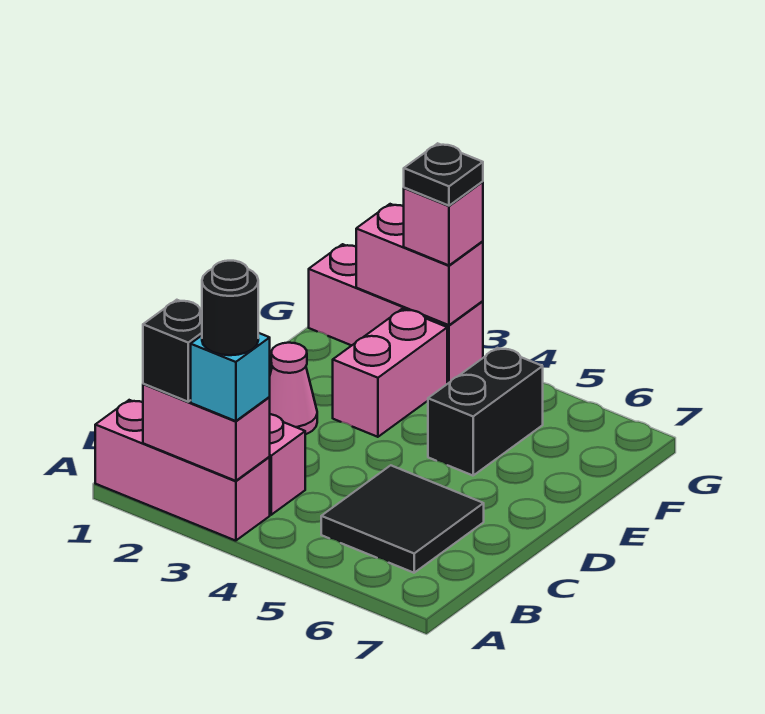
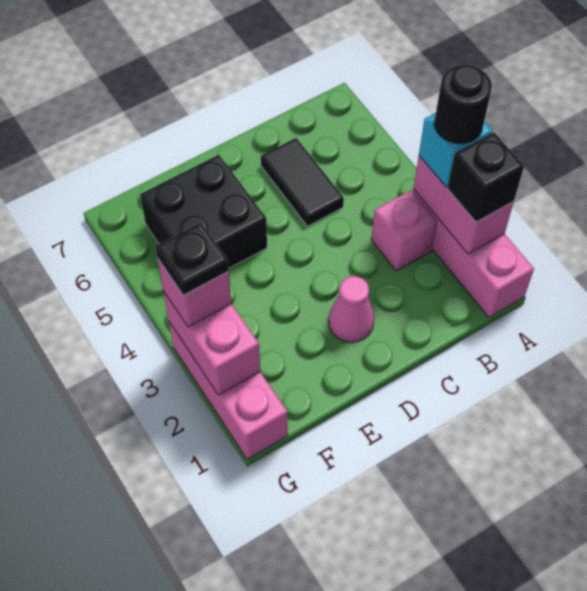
black 2x2 tile [321,465,484,573] -> black 1x2 tile [261,138,344,226]
pink 1x2 brick [333,309,447,437] -> none
black 1x2 brick [428,348,543,476] -> black 2x2 brick [140,155,267,268]

